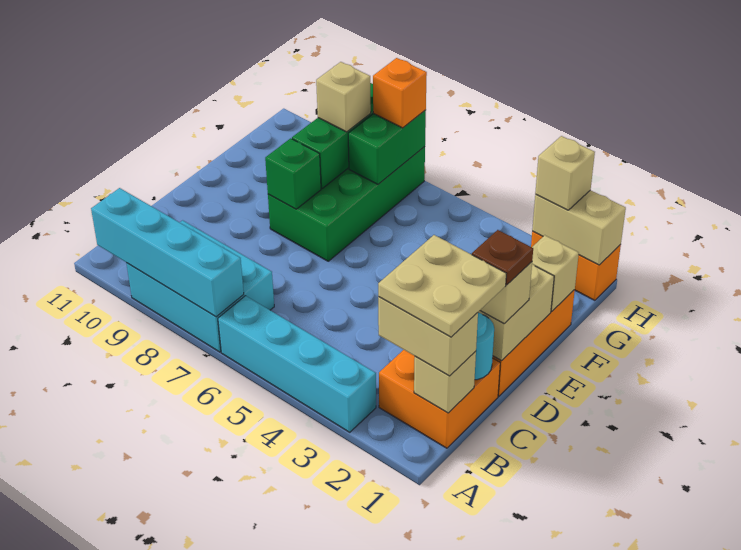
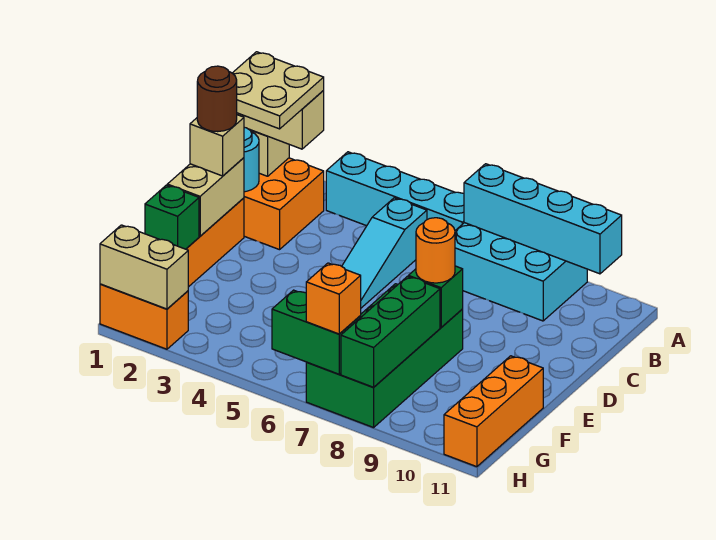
none -> cyan 1x3 slope [342,198,427,308]
brown 1x1 plate [472,230,533,285] -> brown 1x1 round brick [197,66,237,132]
none -> orange 1x1 round brick [416,218,455,283]
tan 1x1 brick [532,235,579,311] -> green 1x1 brick [145,185,199,249]
none -> orange 1x3 brick [444,356,543,467]
green 1x2 brick [348,110,426,184] -> green 1x2 brick turned to [272,290,361,374]
tan 1x1 brick [316,62,371,132] -> none
tan 1x1 brick [535,136,595,210] -> none

